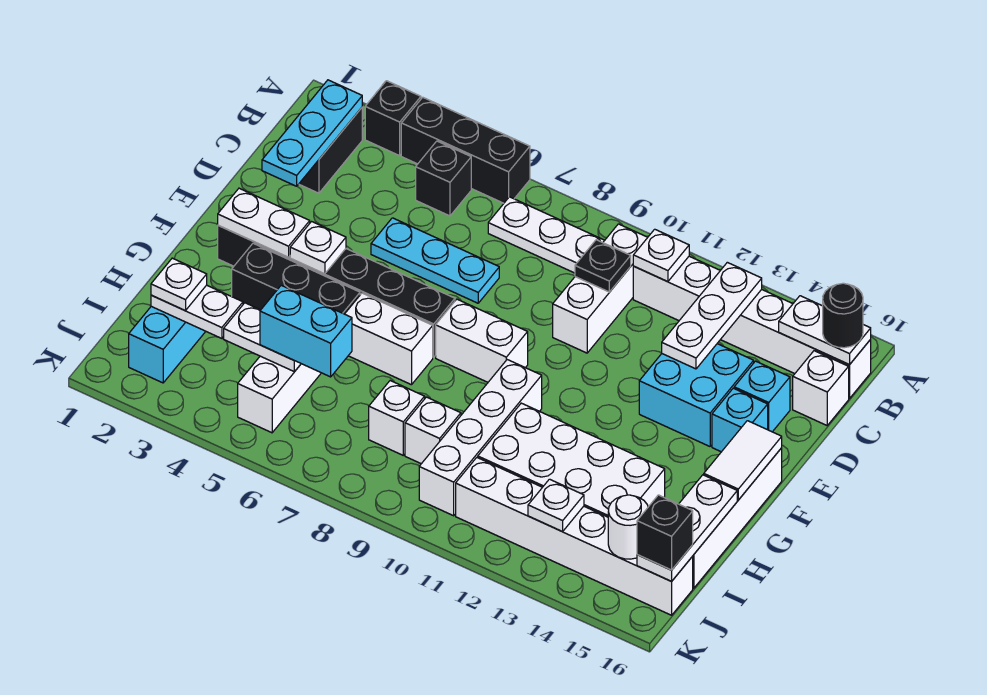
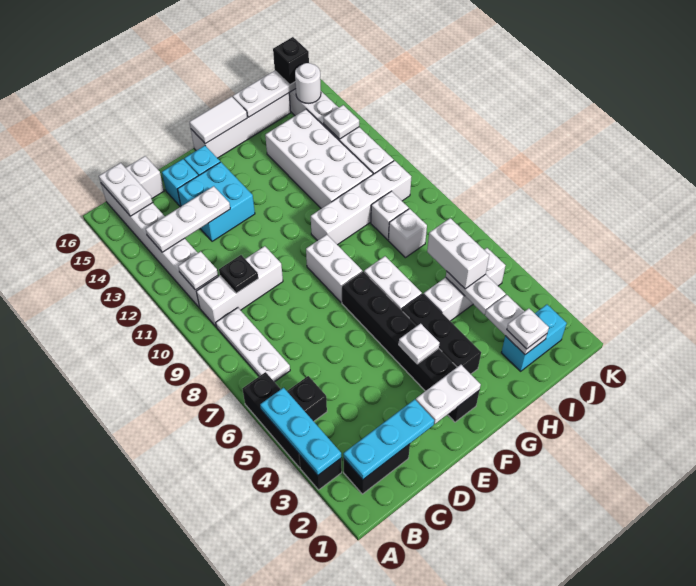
black 1x1 round brick [823,283,863,348] -> none
cyan 1x3 plate [371,218,499,303] -> cyan 1x3 plate moved to [260,388,341,475]
white 1x2 plate [218,188,310,257] -> white 1x2 plate turned to [416,365,481,424]
cyan 1x2 brick [260,285,352,377] -> white 1x2 brick [427,218,489,289]

